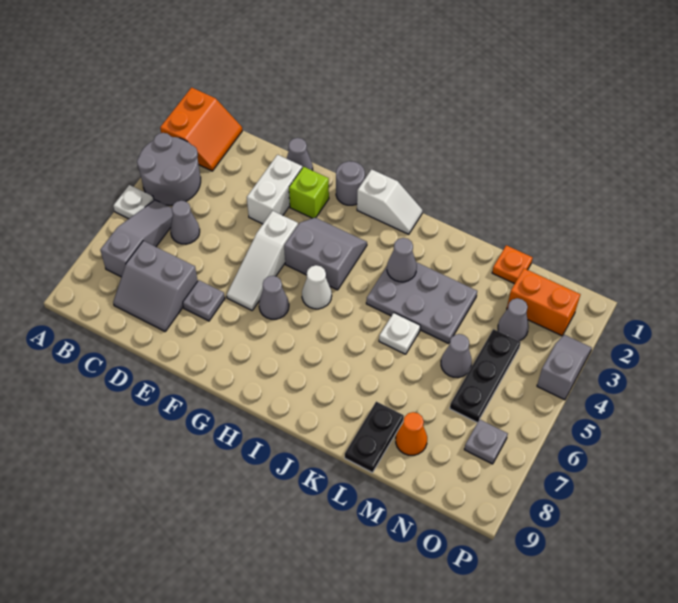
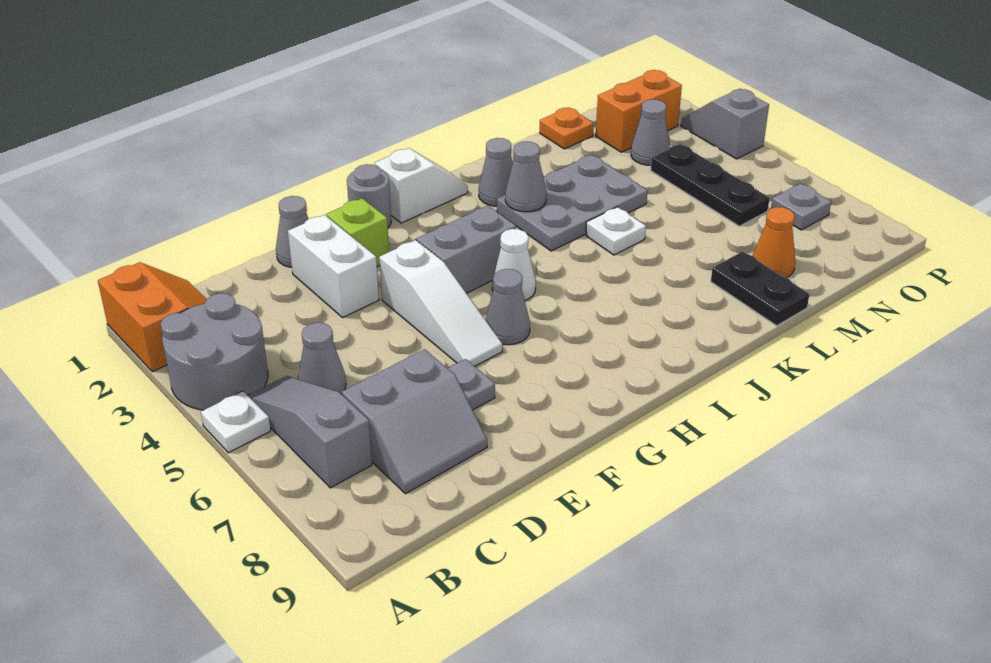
grey 1x1 cone [441,334,472,378] -> grey 1x1 cone moved to [479,138,513,206]

